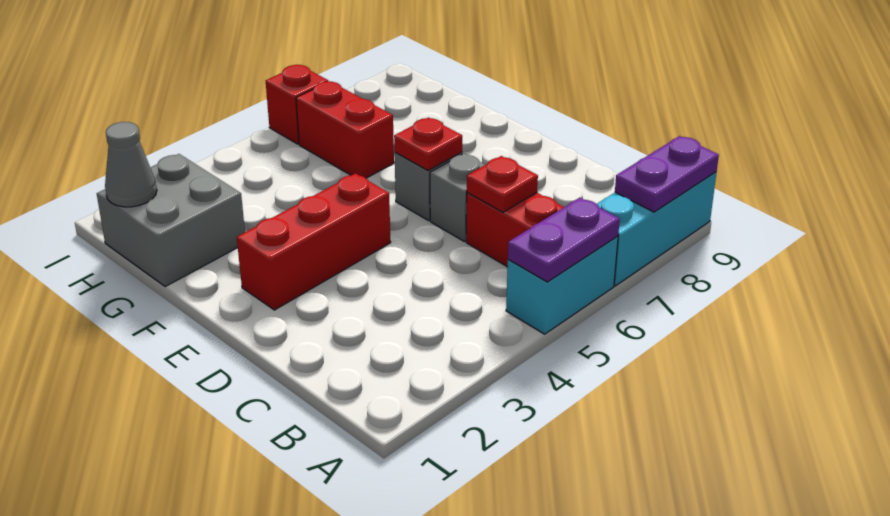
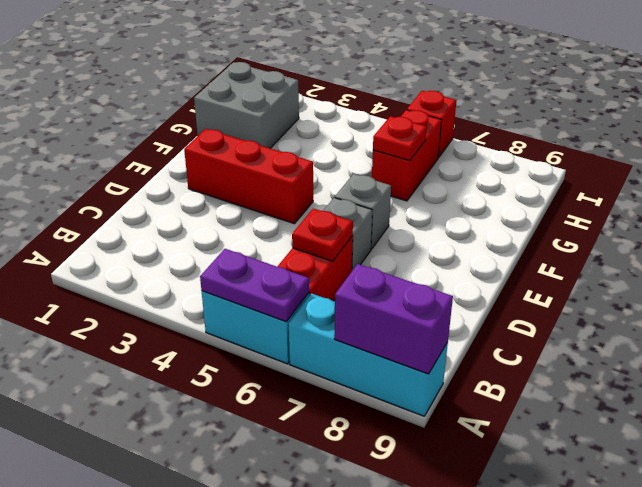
purple 1x2 plate [615,136,719,212] -> purple 1x2 brick [334,264,453,374]
red 1x1 plate [394,118,462,170] -> red 1x1 plate moved to [373,116,427,160]
grey 1x1 cone [105,122,157,207] -> none

